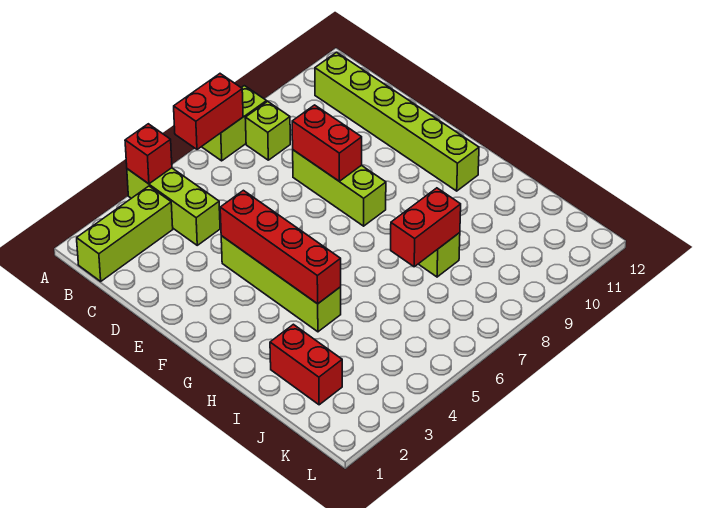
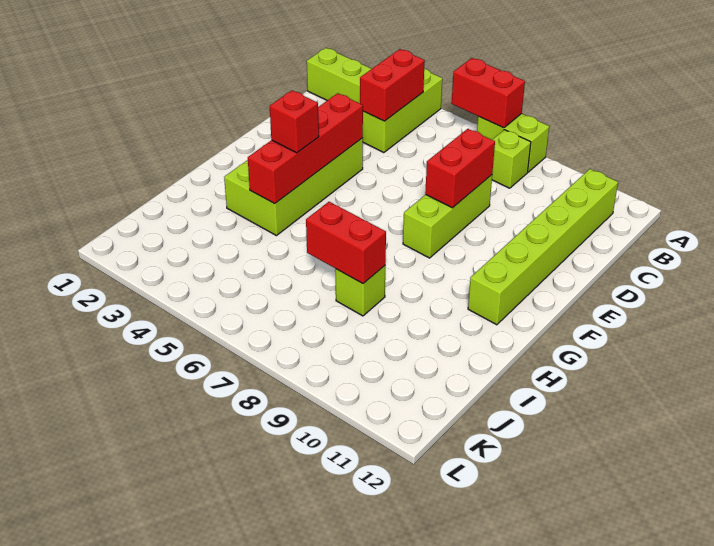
red 1x1 brick [125,124,172,184] -> red 1x1 brick moved to [270,90,319,153]
lime 1x4 brick [221,236,341,332] -> lime 2x4 brick [224,138,363,236]
red 1x2 brick [270,324,342,405] -> red 1x2 brick moved to [360,49,425,121]

